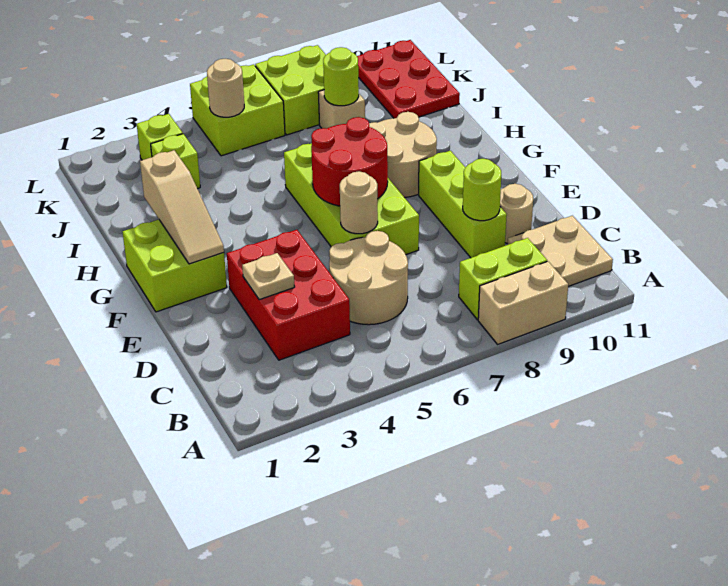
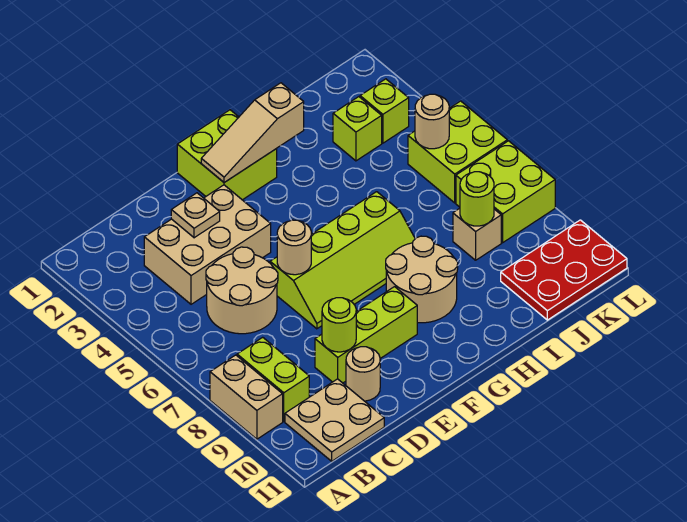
red 2x3 brick [227,230,350,360] -> tan 2x3 brick [144,185,271,304]
lime 2x4 brick [284,144,419,254] -> lime 2x4 slope [270,192,415,329]
red 2x2 round brick [311,117,388,206] -> none

